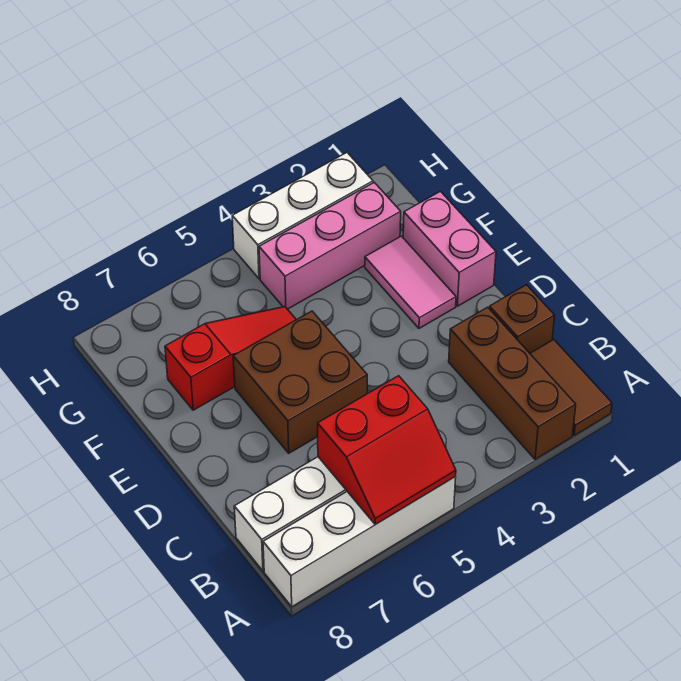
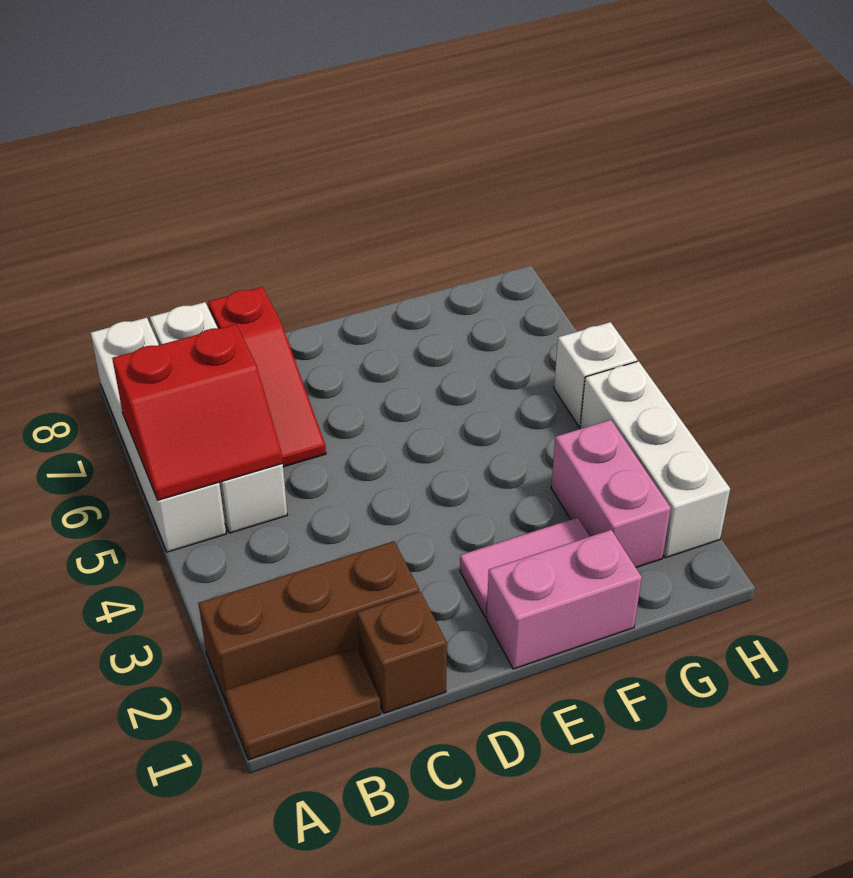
red 2x2 slope [318,376,456,525] -> red 2x2 slope turned to [112,324,283,500]
brown 2x2 brick [233,311,367,453] -> none
red 1x3 slope [165,307,296,410] -> red 1x3 slope moved to [208,287,326,467]
pink 1x3 brick [259,182,401,309] -> pink 1x2 brick [551,420,671,567]
none -> white 1x1 brick [554,322,637,427]

